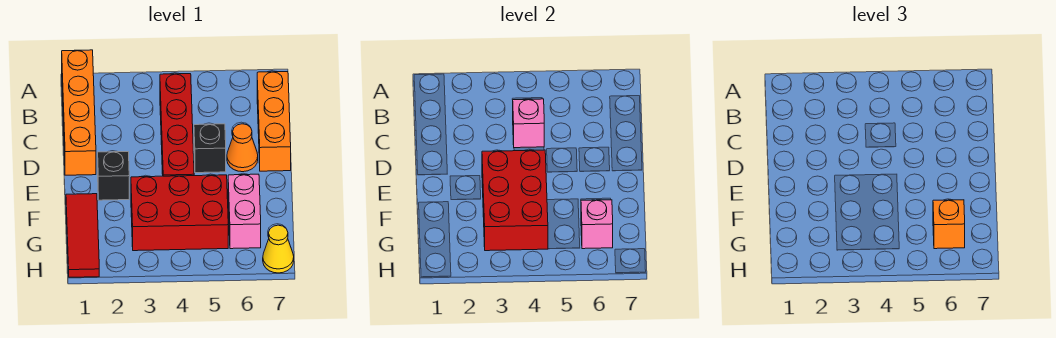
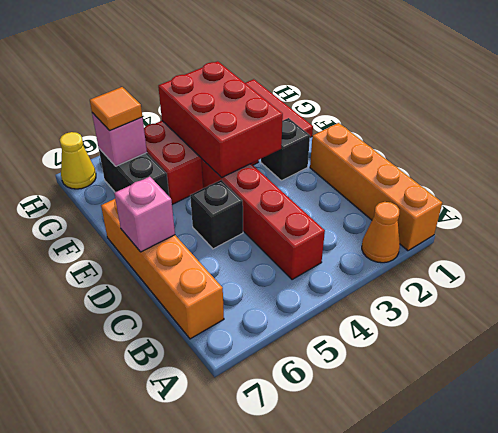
orange 1x3 brick [257,72,291,171] -> orange 1x4 brick [101,199,224,339]
pink 1x1 brick [513,99,544,148] -> pink 1x1 brick moved to [114,177,175,252]
orange 1x1 cone [227,124,258,172] -> orange 1x1 cone moved to [362,202,400,263]
pink 1x2 brick [228,174,261,249] -> black 1x2 brick [99,149,169,196]
orange 1x1 brick [933,200,965,249] -> orange 1x1 tile [90,87,142,131]

